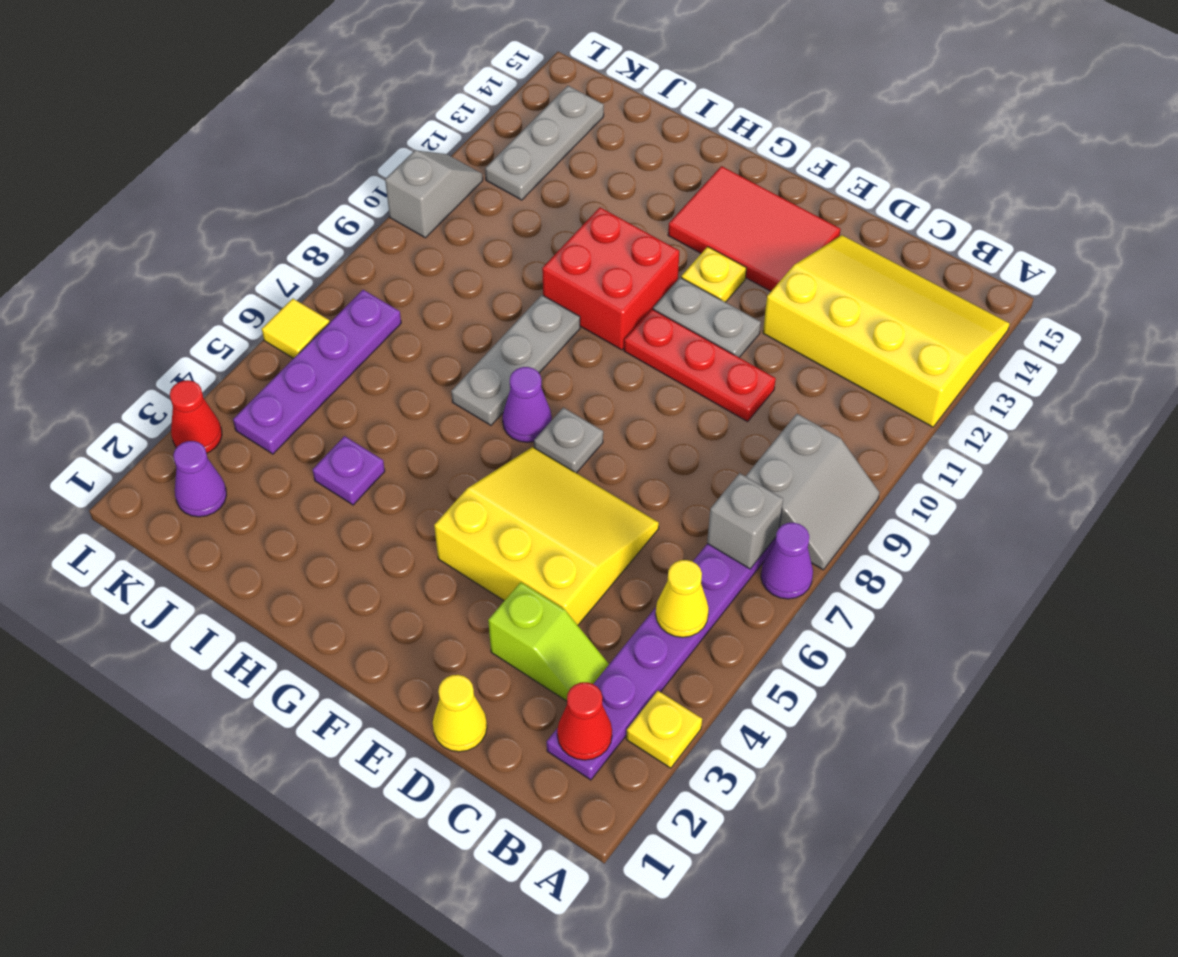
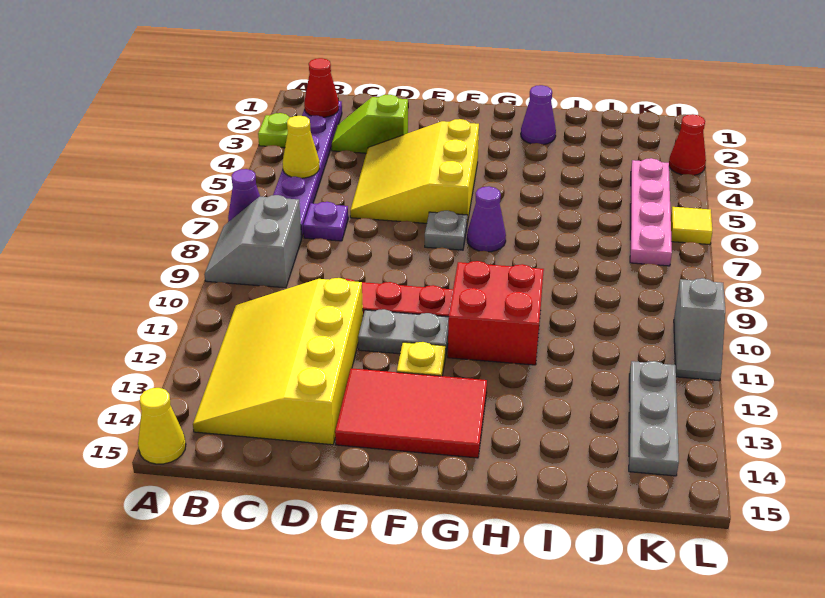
yellow 1x1 plate [626,691,702,768] -> lime 1x1 plate [258,113,291,148]
yellow 3x4 slope [763,235,1010,427] -> yellow 3x4 slope turned to [193,278,363,445]
grey 1x1 brick [707,473,783,569] -> none
yellow 1x1 cone [433,675,487,752] -> yellow 1x1 cone moved to [138,388,186,464]
yellow 3x3 slope [434,447,659,625] -> yellow 3x3 slope turned to [350,119,479,224]
grey 1x3 plate [451,295,580,425] -> none
purple 1x1 plate [313,436,385,505] -> purple 1x1 plate moved to [303,202,348,241]
purple 1x1 cone [173,441,227,517] -> purple 1x1 cone moved to [521,85,556,145]
purple 1x4 plate [233,290,401,454] -> pink 1x4 plate [630,158,672,266]

